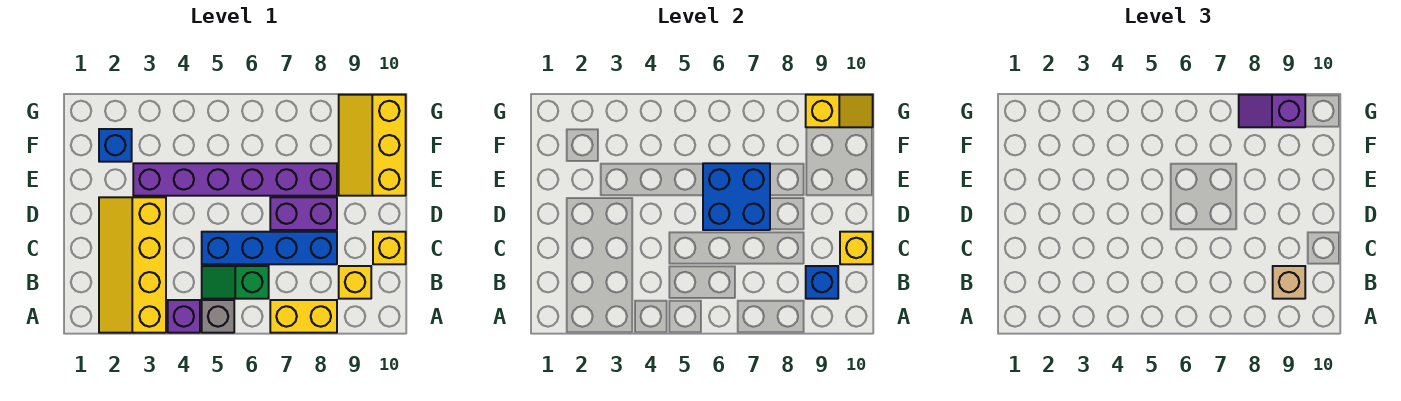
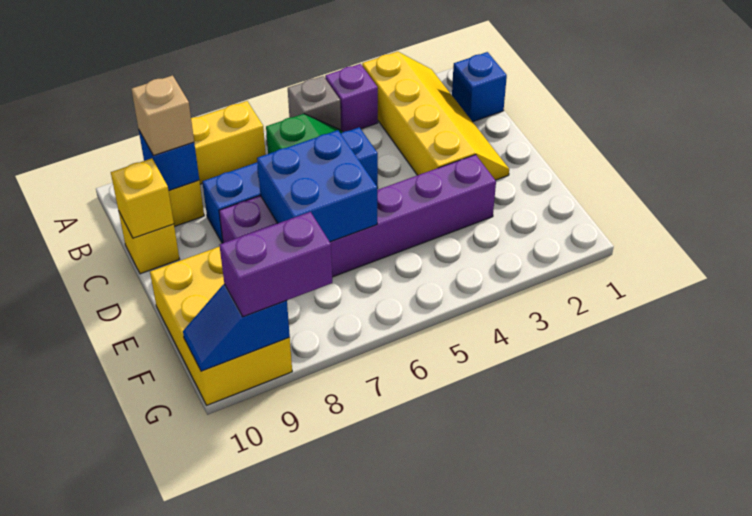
yellow 2x3 slope [339,95,406,196] -> yellow 2x3 brick [150,247,292,405]
blue 1x1 brick [99,129,132,162] -> blue 1x1 brick moved to [452,52,507,122]
purple 1x2 slope [1239,95,1305,127] -> purple 1x2 brick [219,212,332,317]
yellow 1x2 slope [806,95,873,127] -> blue 1x2 slope [183,284,290,371]

